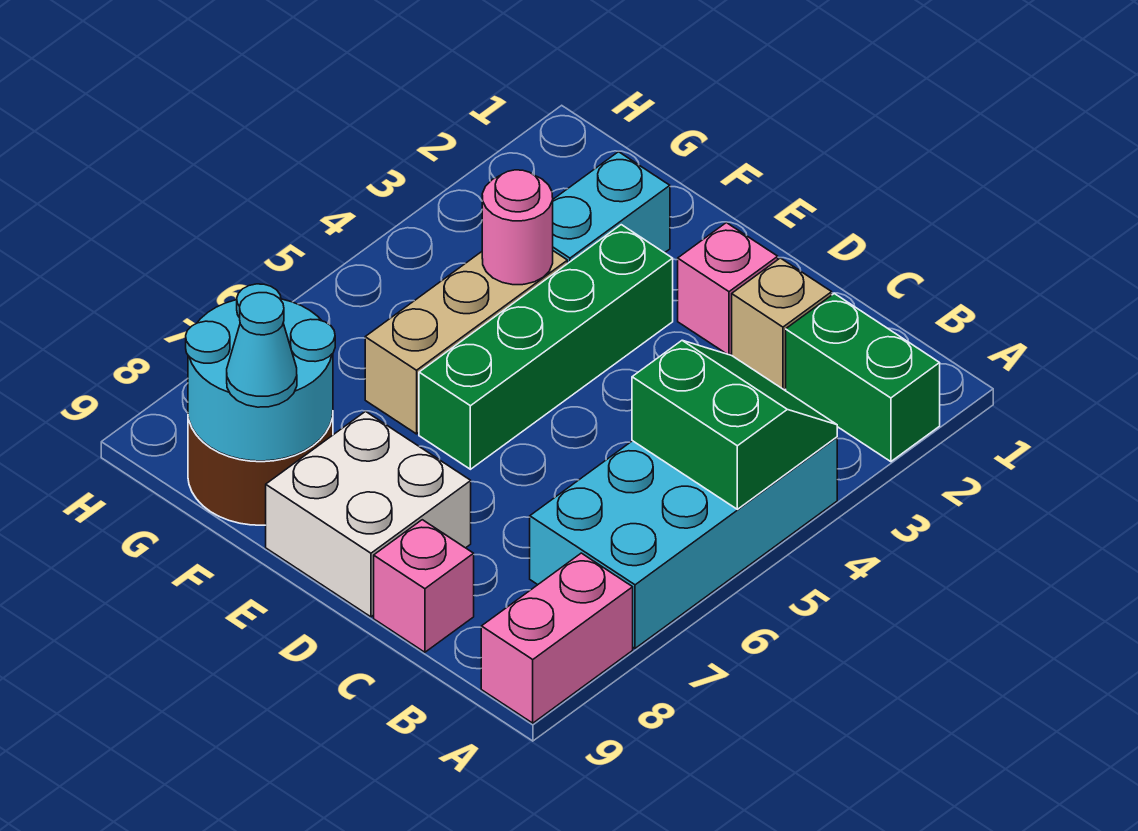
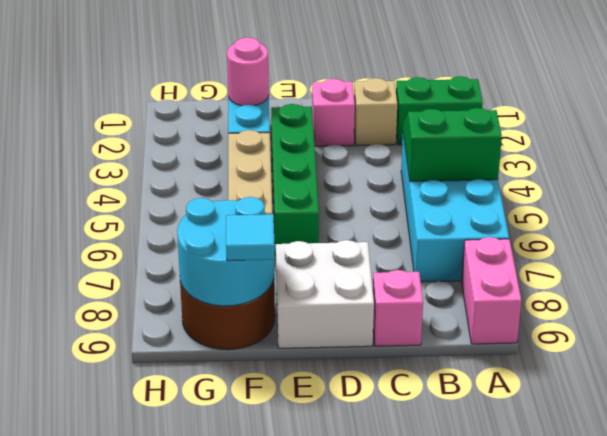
pink 1x1 round brick [482,170,553,285] -> pink 1x1 round brick moved to [227,37,269,106]
cyan 1x1 cone [227,293,297,407] -> cyan 1x1 tile [226,214,275,261]

